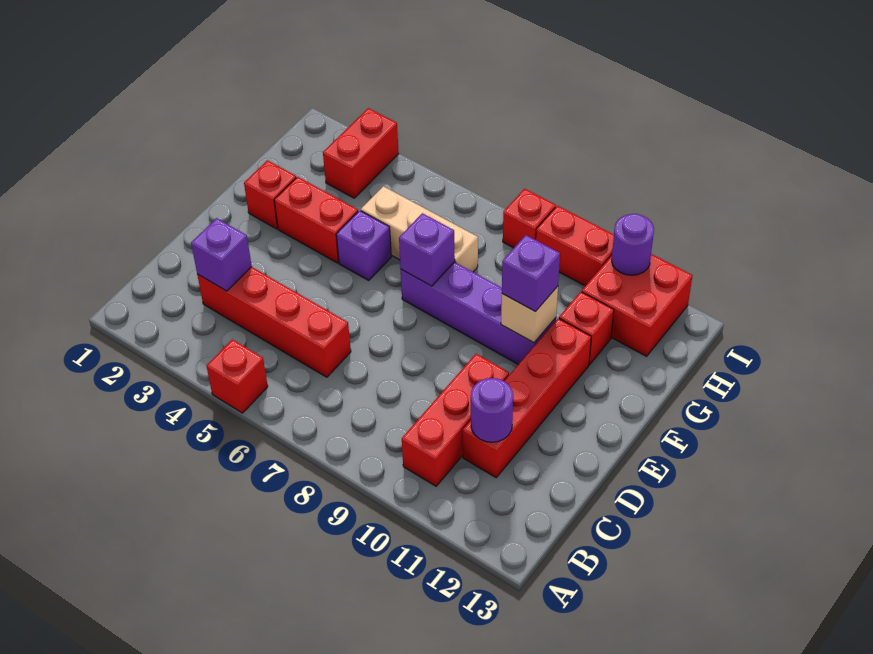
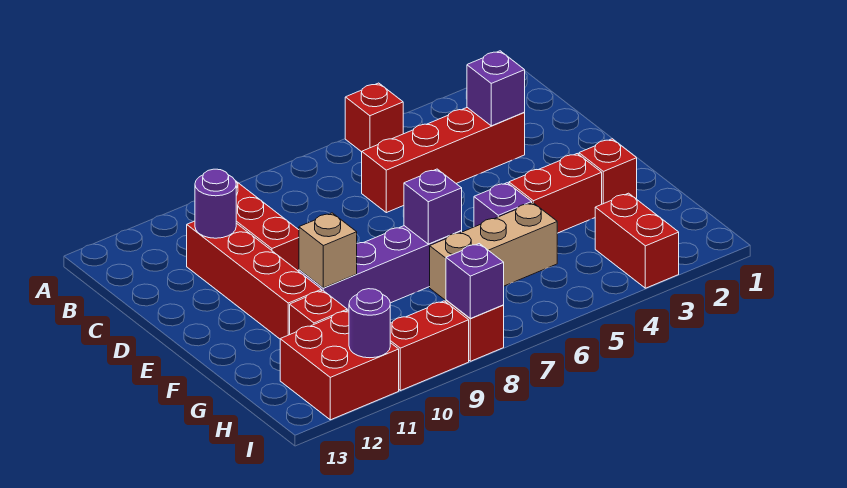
purple 1x1 brick [502,235,560,312] -> purple 1x1 brick moved to [446,244,504,318]

